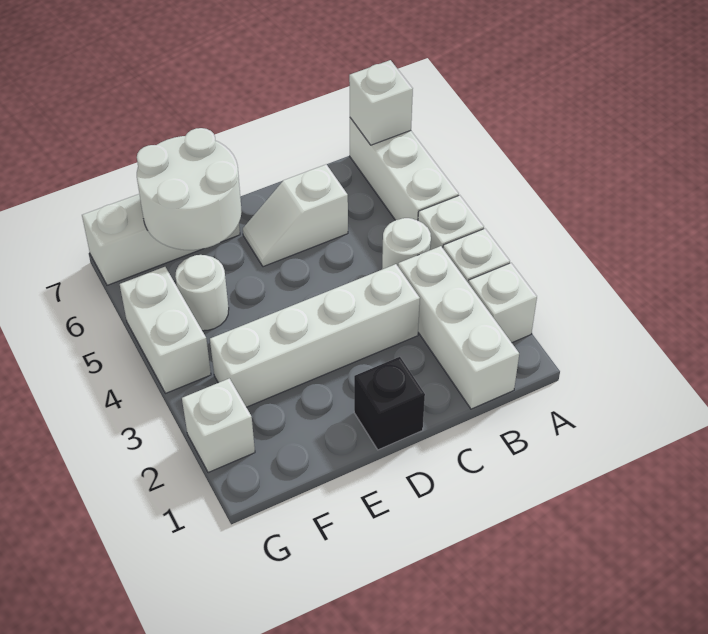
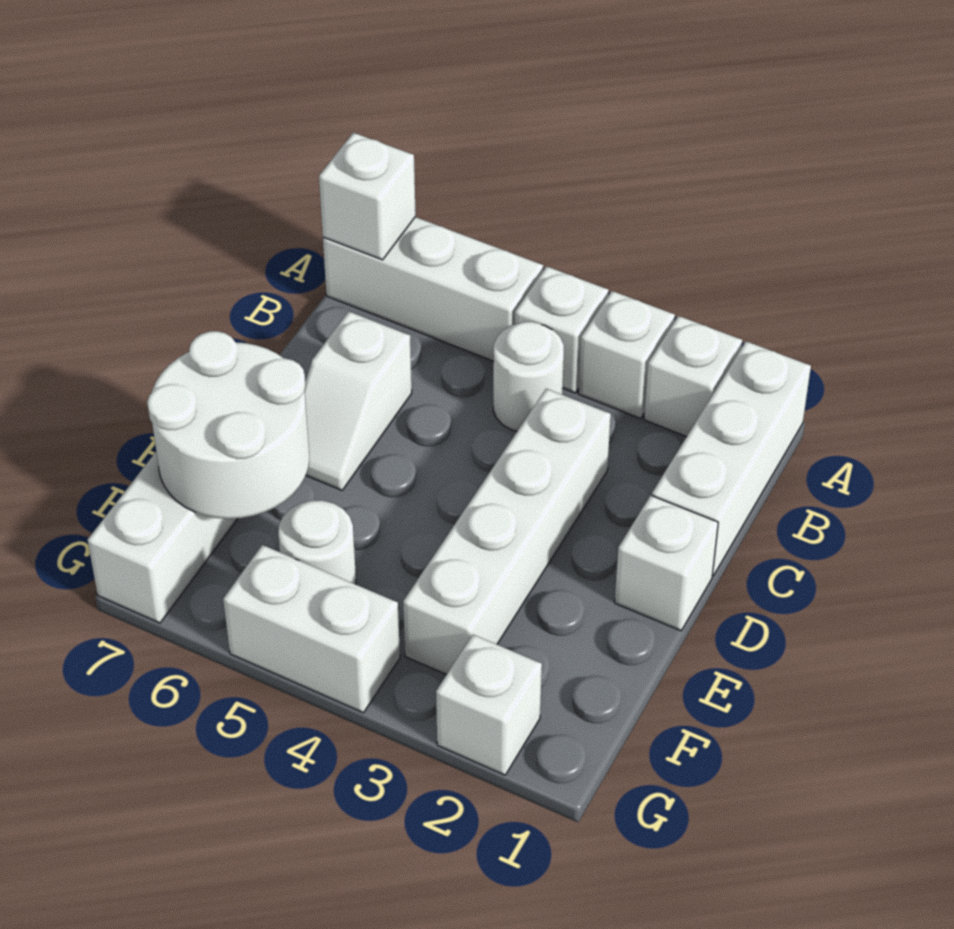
white 1x3 brick [398,246,519,409] -> white 1x3 brick turned to [652,341,811,576]
black 1x1 brick [354,357,425,450] -> white 1x1 brick [615,495,718,631]

